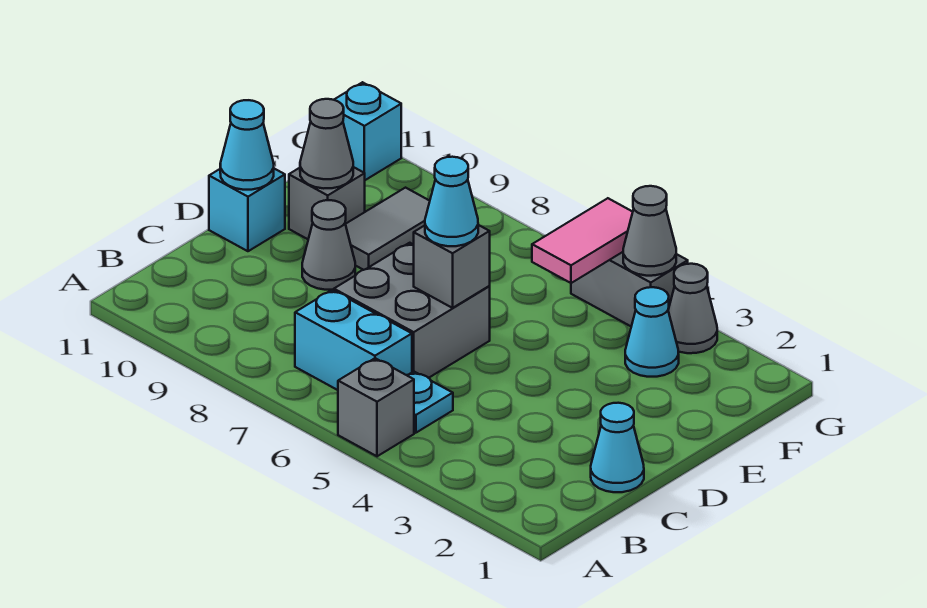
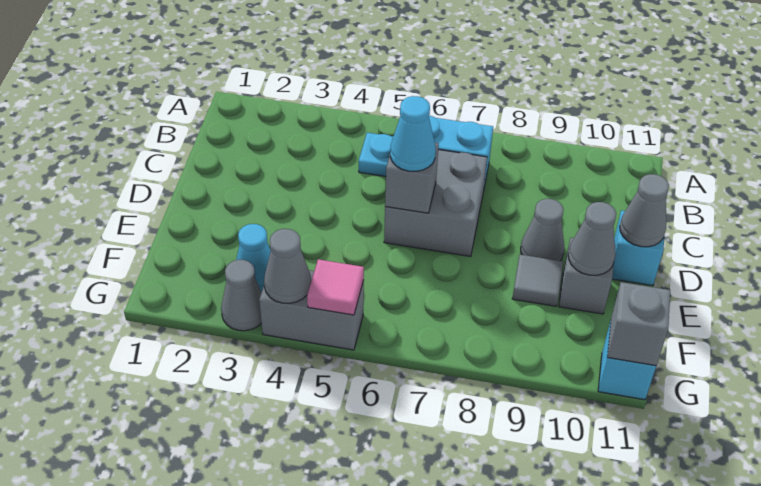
grey 1x1 brick [338,358,414,456] -> grey 1x1 brick moved to [607,282,670,366]
cyan 1x1 cone [591,403,644,492] -> none
cyan 1x1 cone [220,100,274,190] -> grey 1x1 cone [620,174,669,247]
grey 1x2 tile [345,188,430,270] -> grey 1x1 tile [512,255,563,306]
pink 1x2 tile [532,198,633,283] -> pink 1x1 tile [307,259,364,315]

